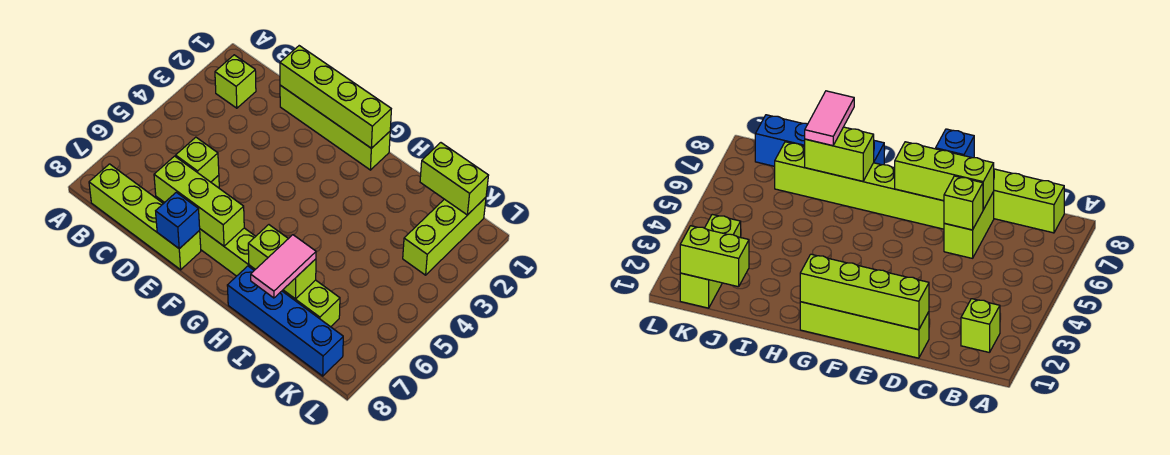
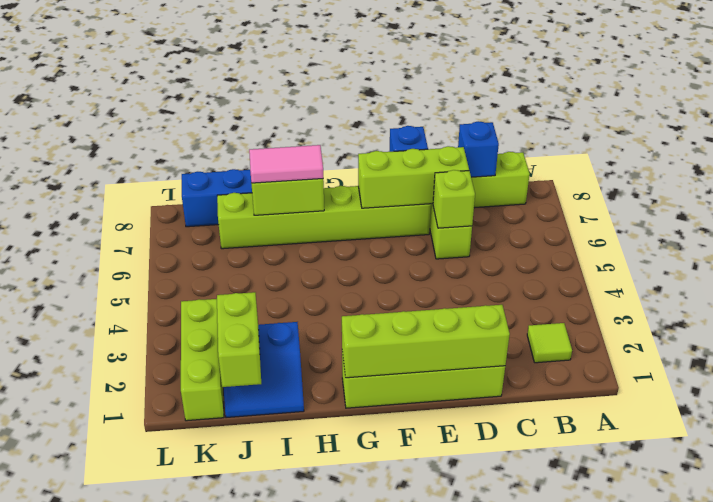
lime 1x1 brick [215,55,256,108] -> lime 1x1 tile [527,323,572,363]
none -> blue 1x1 brick [458,121,499,177]
none -> blue 2x2 slope [223,322,304,417]
pink 1x2 tile [251,235,316,298] -> pink 1x2 tile turned to [249,145,323,183]
lime 1x2 brick [420,143,489,215] -> lime 1x2 brick turned to [217,292,261,387]

